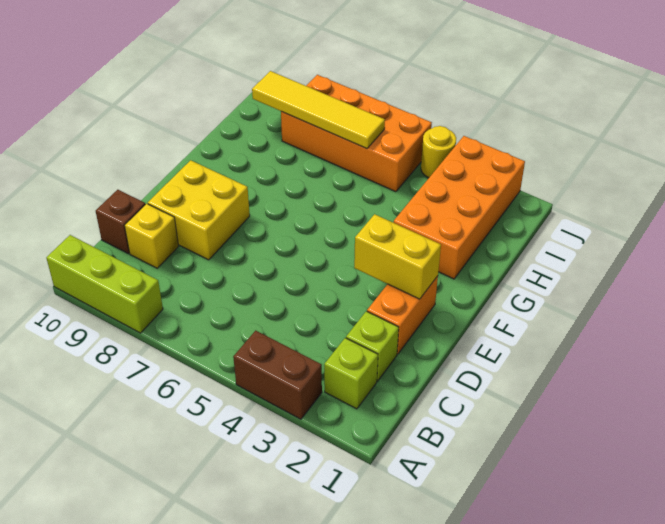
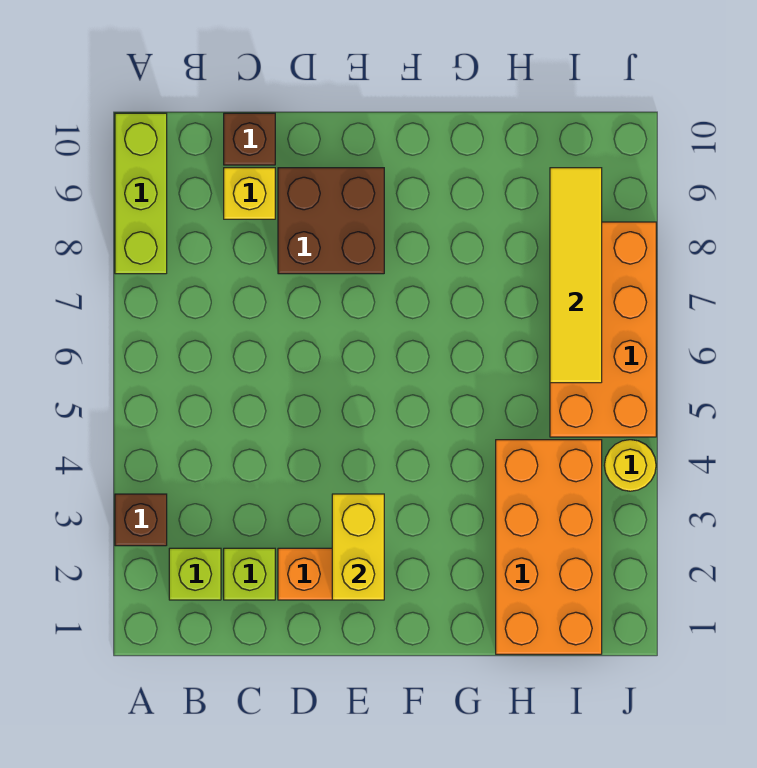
brown 1x2 brick [233,331,322,419] -> brown 1x1 brick [115,494,167,546]
yellow 2x2 brick [148,160,250,260] -> brown 2x2 brick [278,168,384,274]
orange 2x4 brick [393,136,525,279] -> orange 2x4 brick turned to [496,440,602,654]

